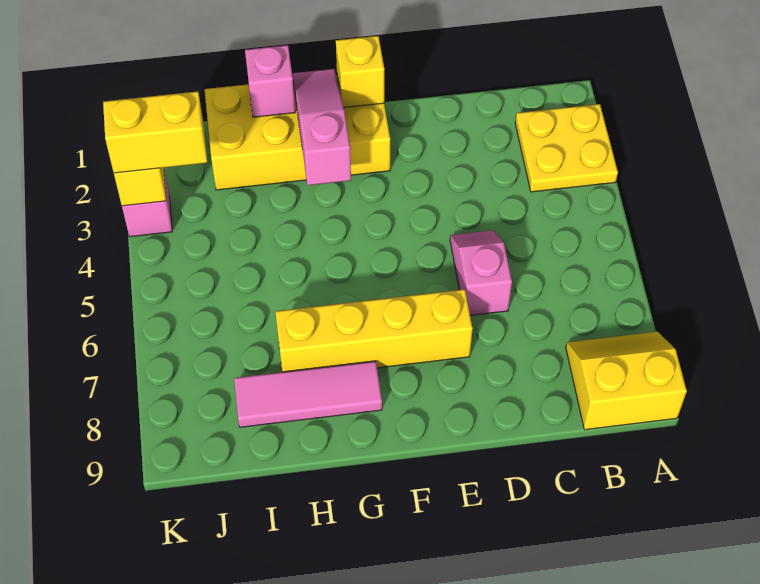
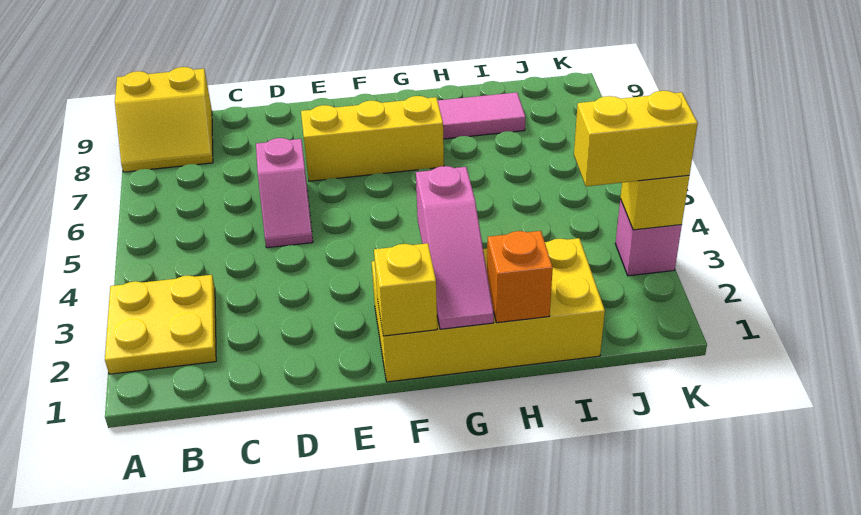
yellow 1x4 brick [275,289,473,372] -> yellow 1x3 brick [301,96,444,181]
pink 1x1 brick [245,45,295,117] -> orange 1x1 brick [487,231,553,323]

